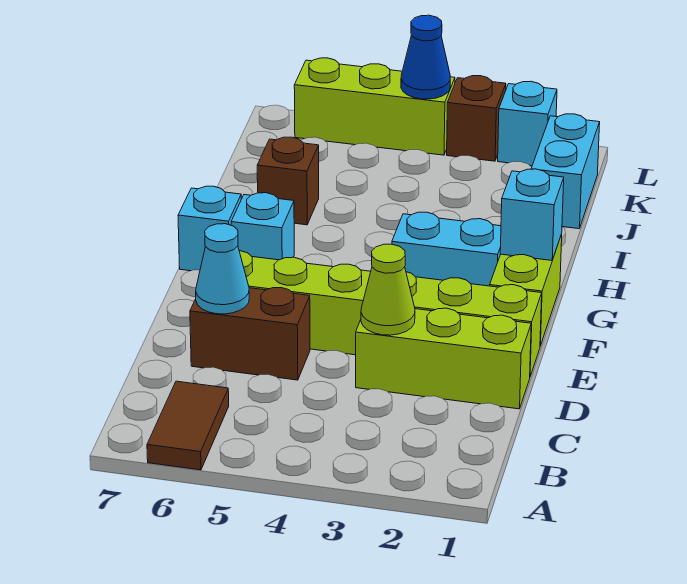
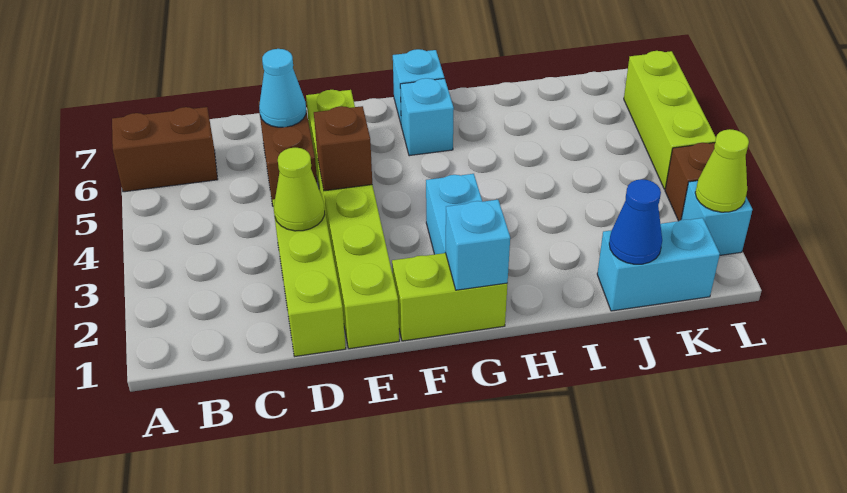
brown 1x2 tile [147,381,229,470] -> brown 1x2 brick [112,107,218,192]
brown 1x1 brick [257,137,319,225] -> brown 1x1 brick moved to [314,106,372,191]
none -> lime 1x1 cone [695,129,749,212]
blue 1x1 cone [401,15,450,99] -> blue 1x1 cone moved to [609,179,662,264]

